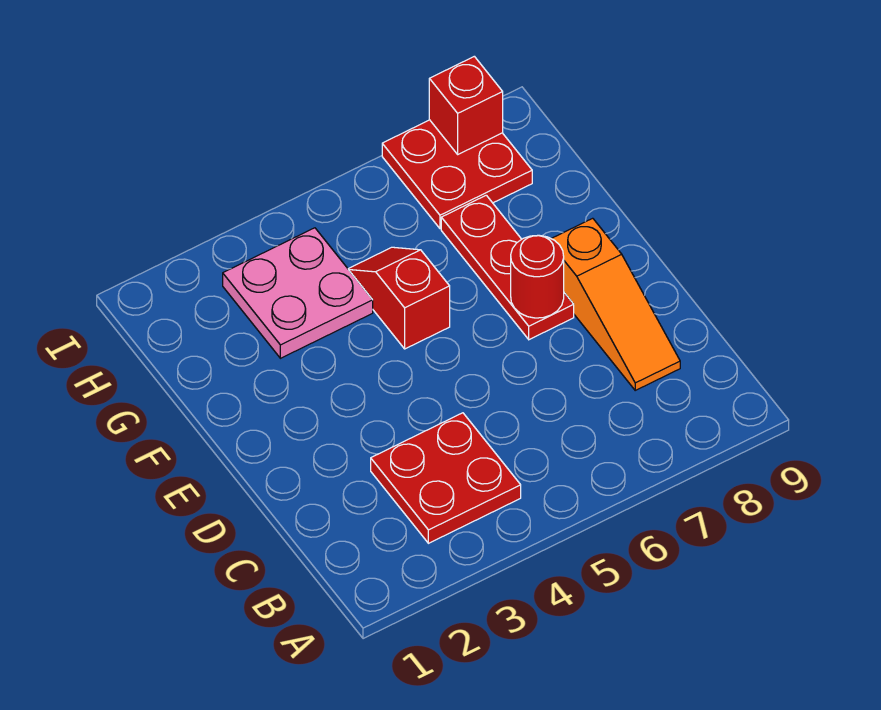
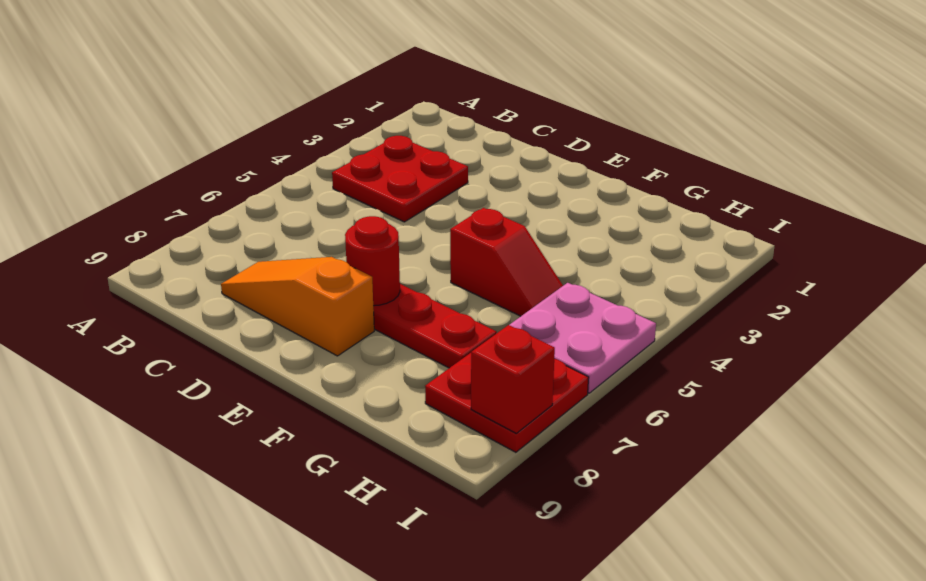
pink 2x2 plate [223,228,373,358] -> pink 2x2 plate moved to [510,283,656,393]

